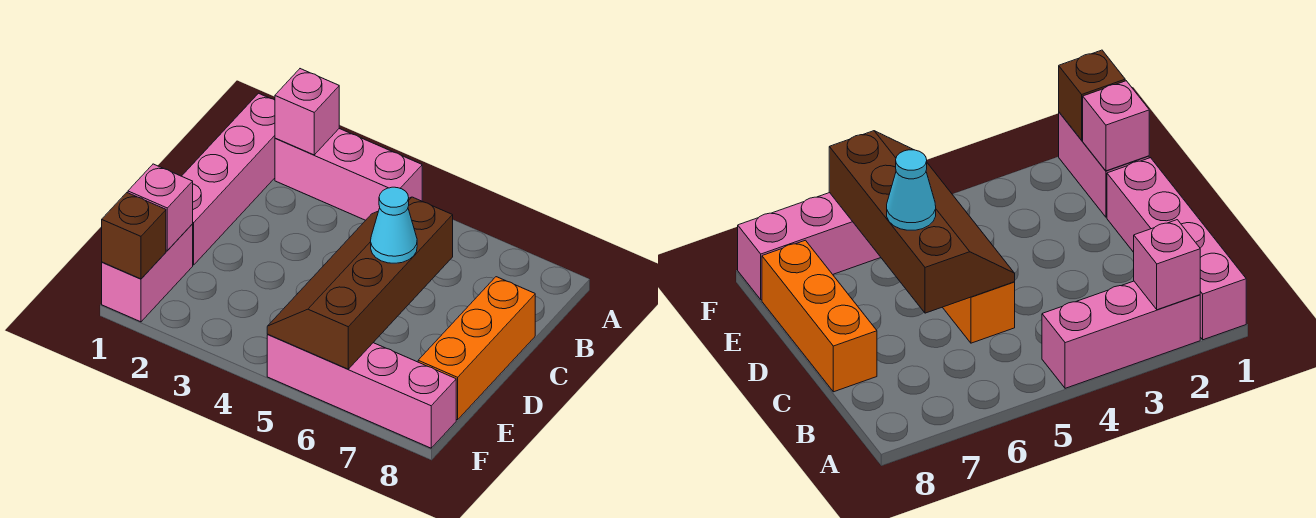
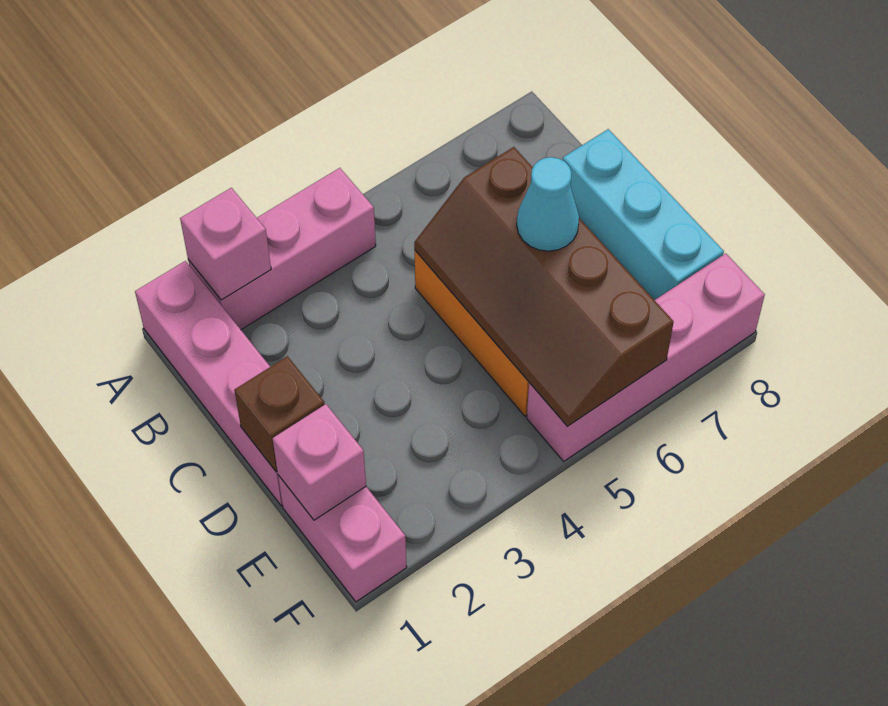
orange 1x3 brick [418,277,535,420] -> cyan 1x3 brick [563,129,724,300]
brown 1x1 brick [102,193,166,279] -> brown 1x1 brick moved to [234,356,324,472]

